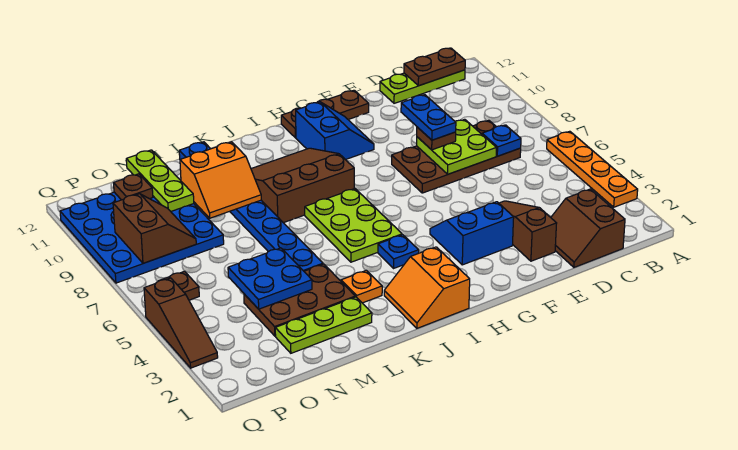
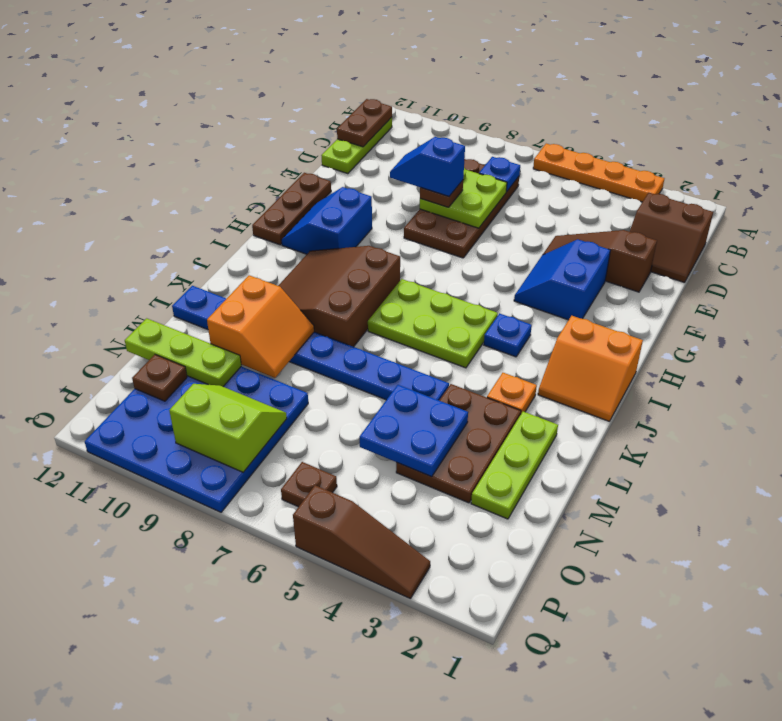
blue 1x2 plate [401,95,456,140] -> blue 1x2 slope [390,137,465,196]
blue 2x2 slope [296,102,374,160] -> blue 2x2 slope turned to [282,187,372,254]
brown 2x2 slope [113,194,196,263] -> lime 2x2 slope [169,384,287,472]

